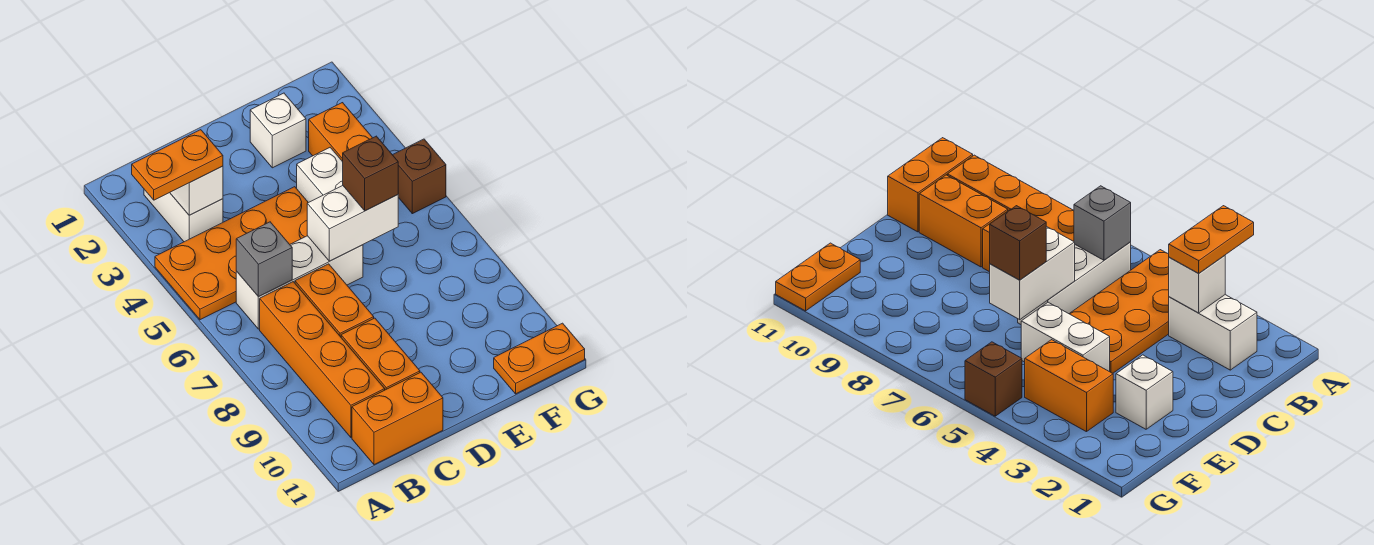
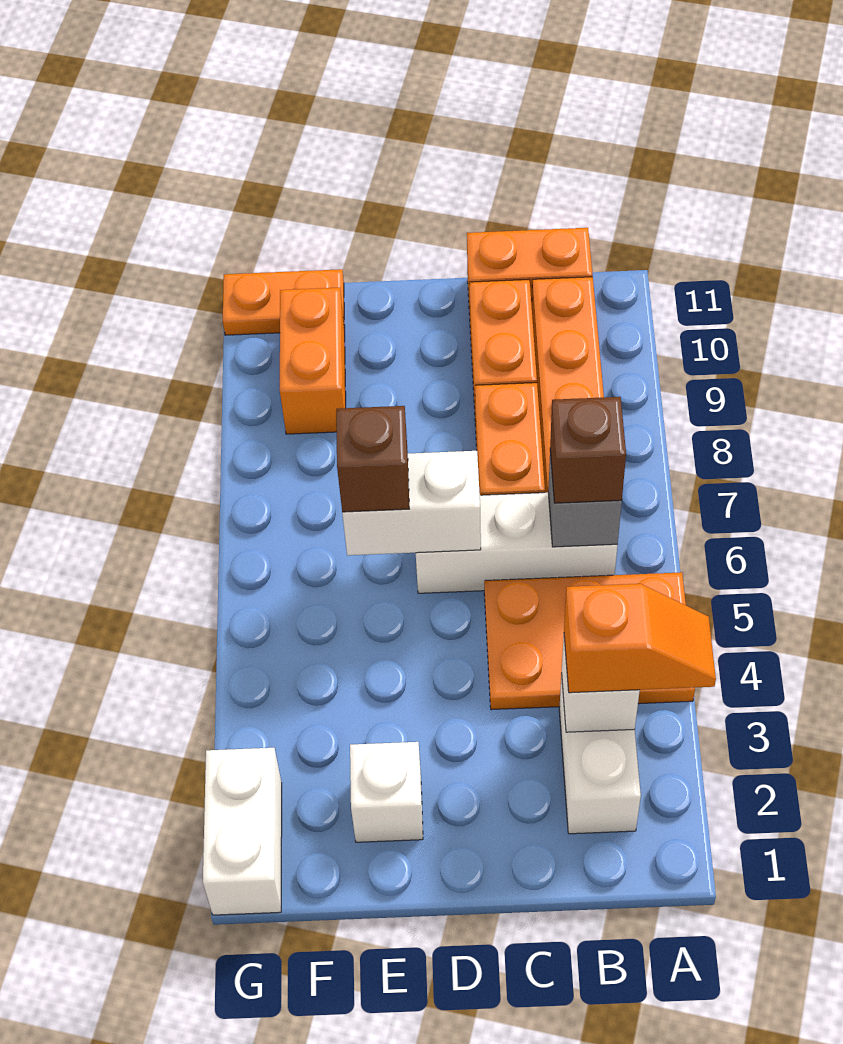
orange 1x2 plate [132,130,223,200] -> orange 1x2 slope [564,584,716,693]
orange 2x4 plate [155,187,308,320] -> orange 2x3 plate [484,572,695,710]
white 1x2 brick [297,148,343,203] -> white 1x2 brick moved to [203,748,282,915]
orange 1x2 brick [309,103,372,162] -> orange 1x2 brick moved to [280,288,346,434]
brown 1x1 brick [393,139,446,214] -> brown 1x1 brick moved to [550,397,626,503]

